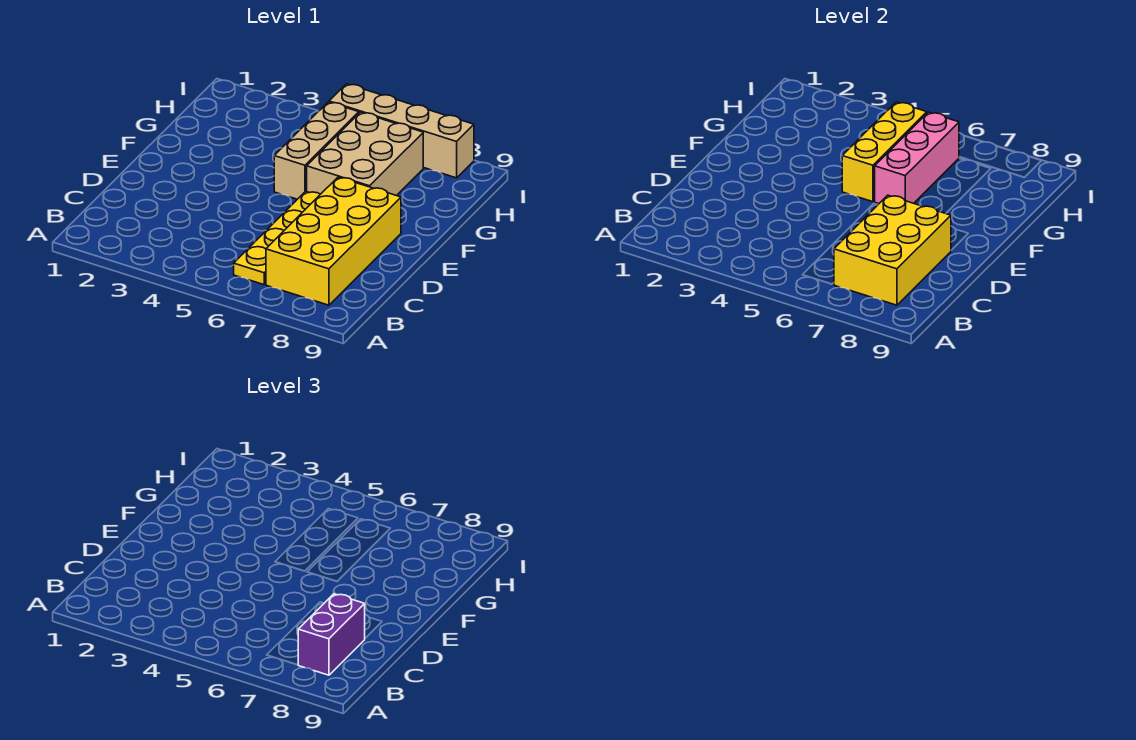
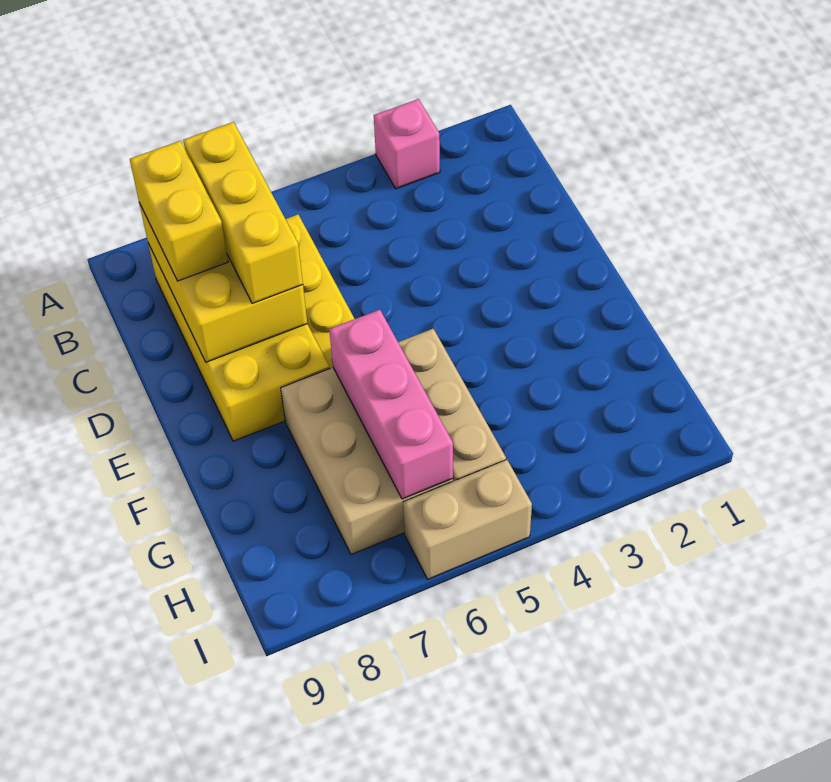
none -> pink 1x1 brick [374,99,440,189]
purple 1x2 brick [298,594,365,675] -> yellow 1x2 brick [130,141,228,281]
yellow 1x3 brick [842,102,927,202] -> yellow 1x3 brick moved to [183,122,303,303]
tan 1x4 brick [329,84,474,178] -> tan 1x2 brick [403,460,532,579]

